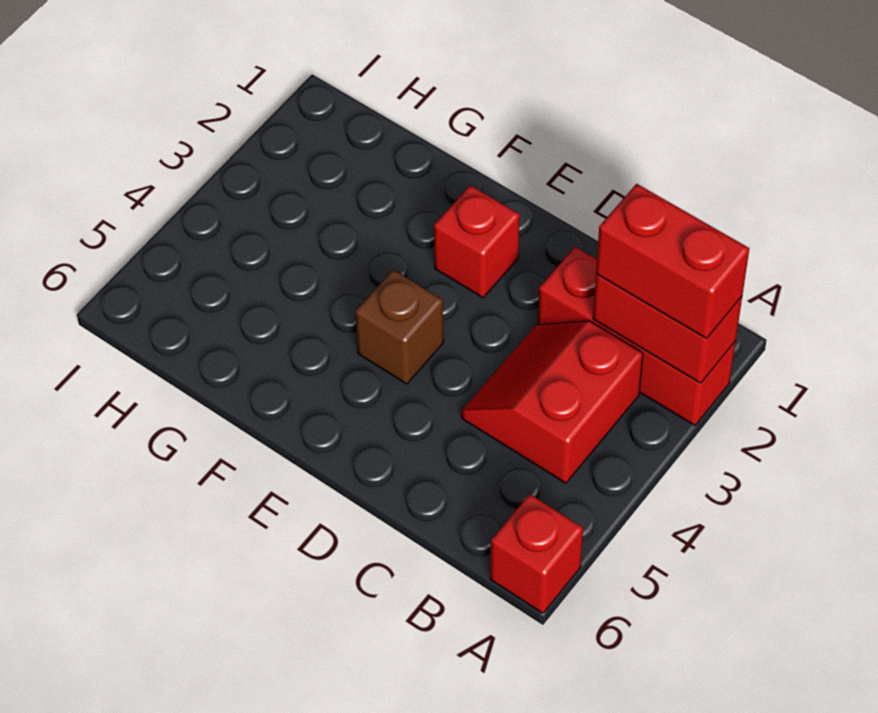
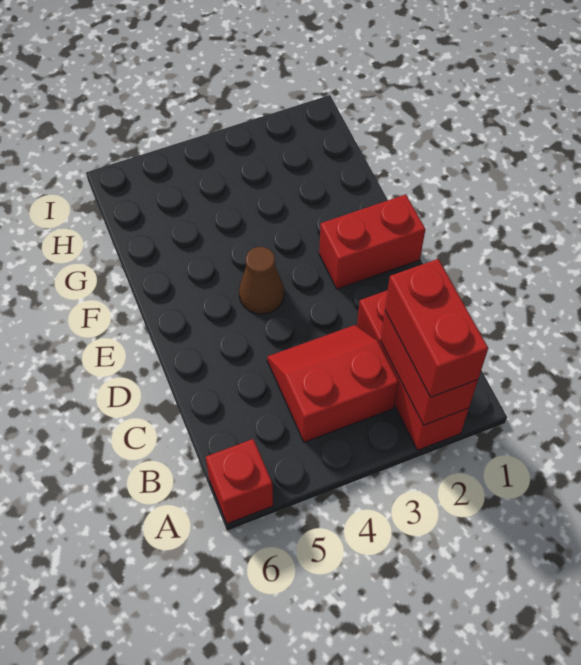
red 1x1 brick [434,185,520,298] -> red 1x2 brick [319,194,425,289]
brown 1x1 brick [355,270,444,384] -> brown 1x1 cone [239,247,284,314]

